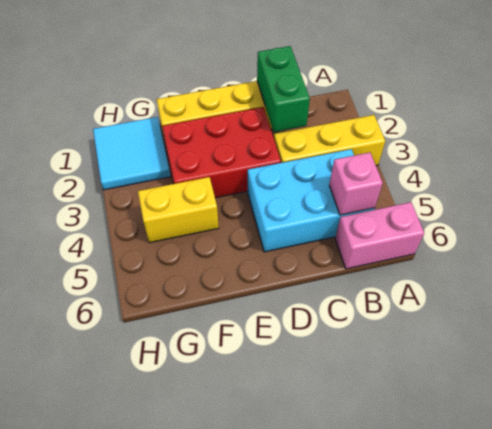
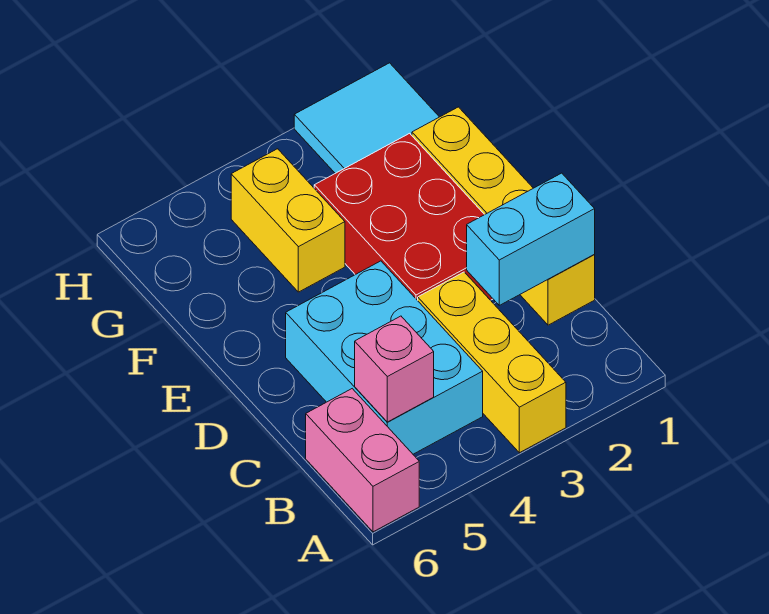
green 1x2 brick [257,46,310,132] -> cyan 1x2 brick [467,173,595,305]

